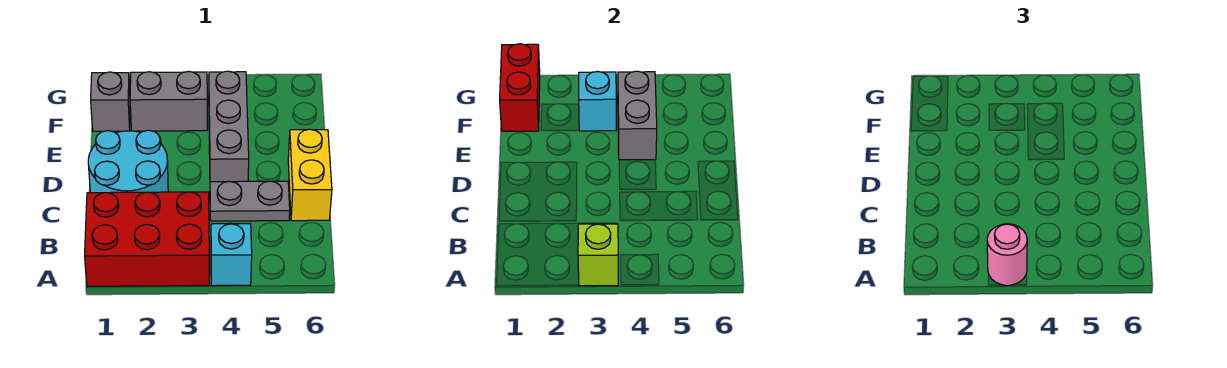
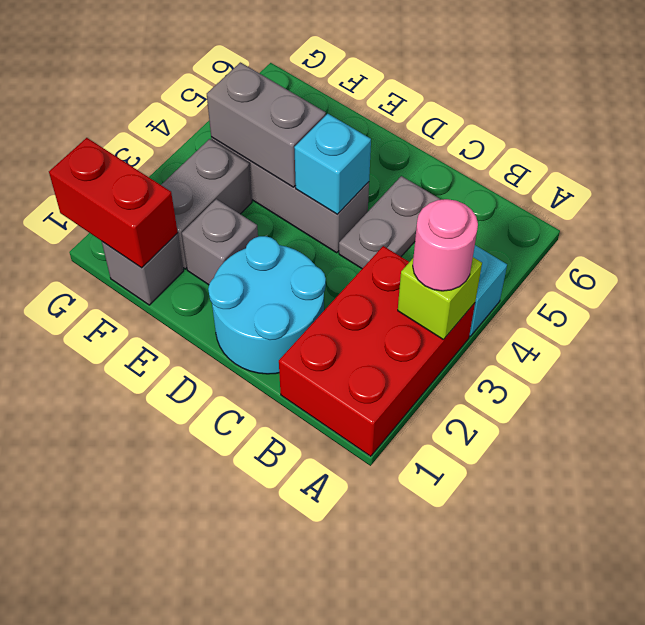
yellow 1x2 brick [288,129,332,221] -> none
none -> grey 1x1 brick [182,199,258,285]
cyan 1x1 brick [579,71,616,131] -> cyan 1x1 brick moved to [294,114,371,214]

